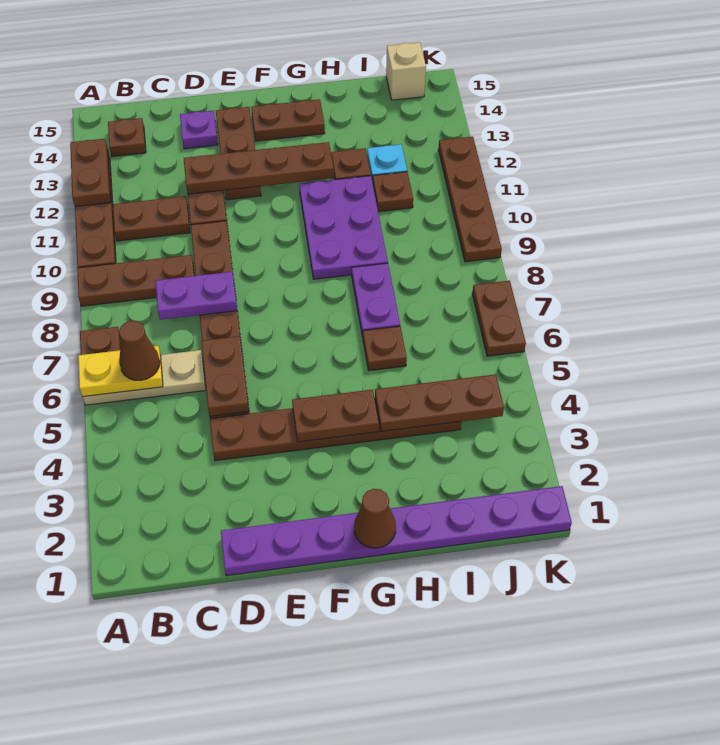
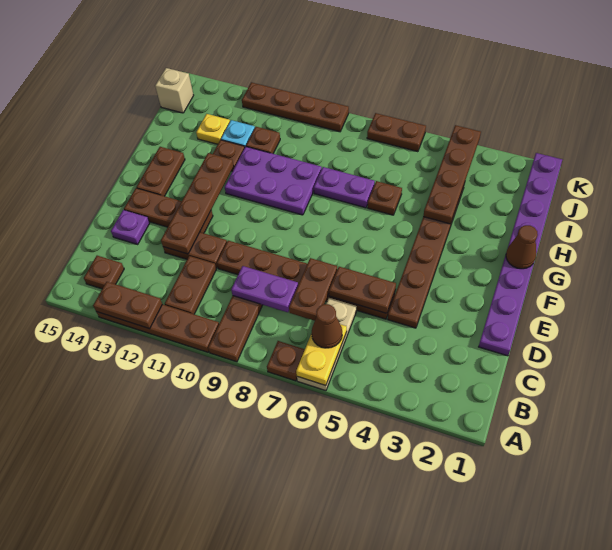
purple 1x2 plate [156,272,237,320] -> purple 1x2 plate turned to [231,266,298,312]
brown 1x2 plate [292,390,379,442] -> brown 1x2 plate moved to [289,258,337,321]
brown 1x3 plate [375,374,504,431] -> brown 1x4 plate [423,125,481,224]
none -> yellow 1x1 plate [196,114,230,144]

